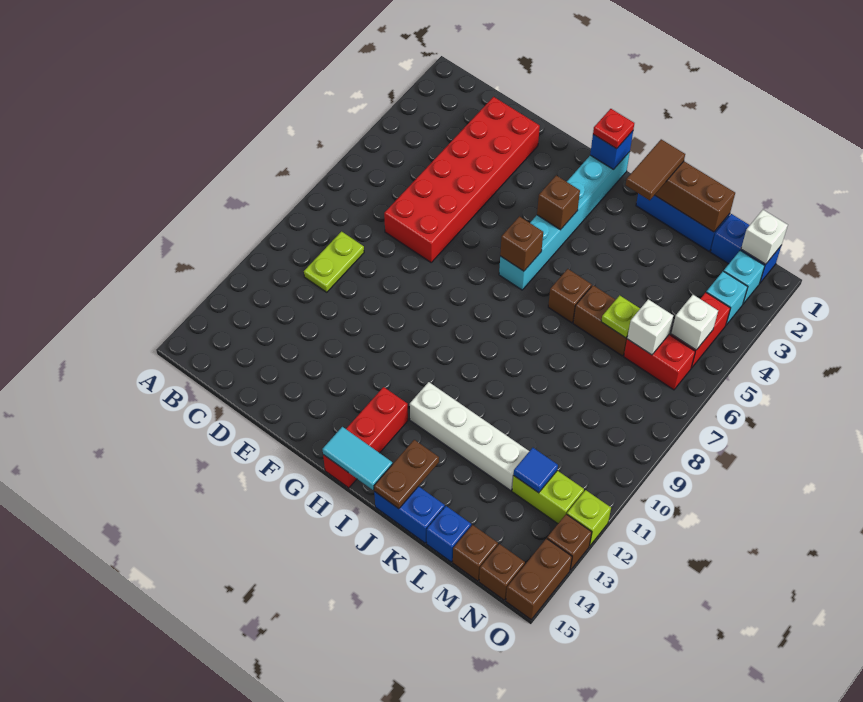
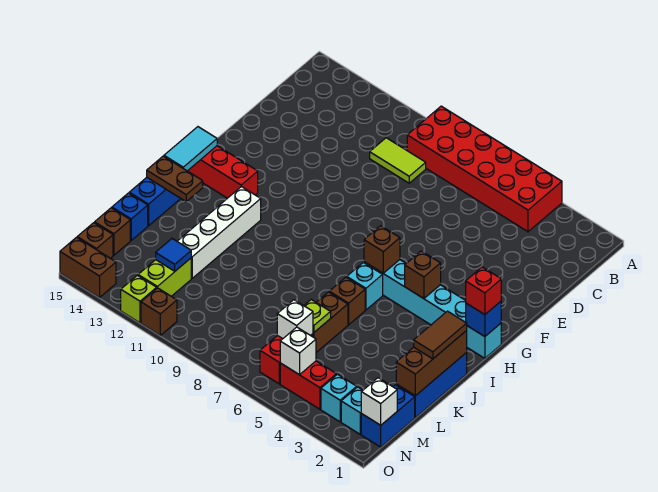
lime 1x2 plate [304,232,364,292] -> lime 1x2 tile [370,138,426,183]
red 2x6 brick [384,97,540,262] -> red 2x6 brick moved to [407,106,562,232]
red 1x1 plate [593,109,634,149] -> red 1x1 brick [466,267,501,315]
none -> cyan 1x1 brick [347,262,383,310]
brown 1x2 tile [626,139,685,200] -> brown 1x2 tile turned to [414,311,467,359]
brown 1x1 brick [547,514,592,570] -> brown 1x1 brick moved to [141,288,177,335]

